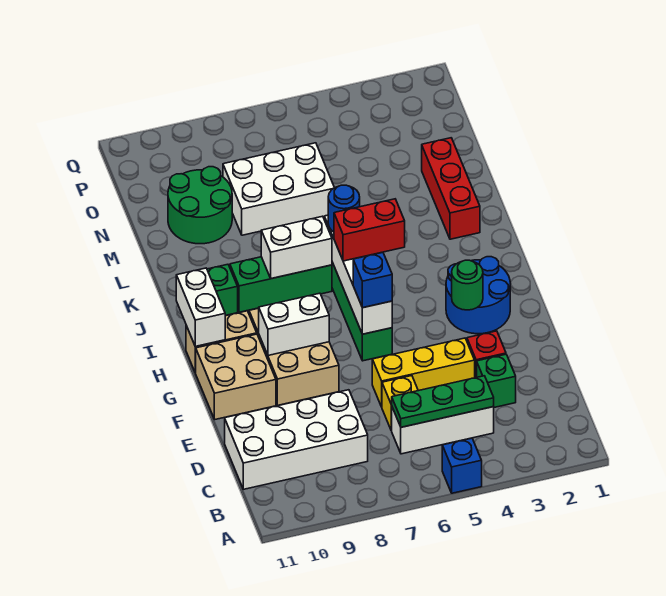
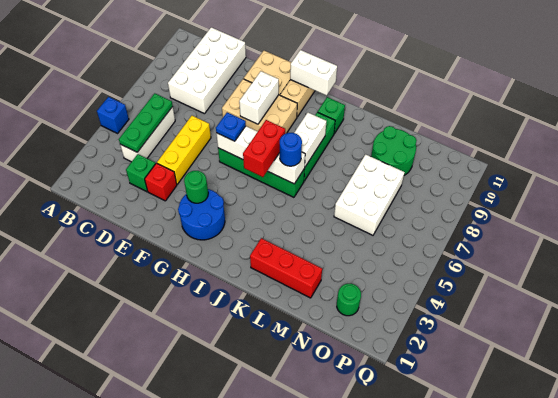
yellow 1x1 brick [382,376,418,430] -> none
blue 1x1 brick [353,252,392,308] -> blue 1x1 plate [216,112,246,141]
none -> green 1x1 round brick [337,284,361,316]

